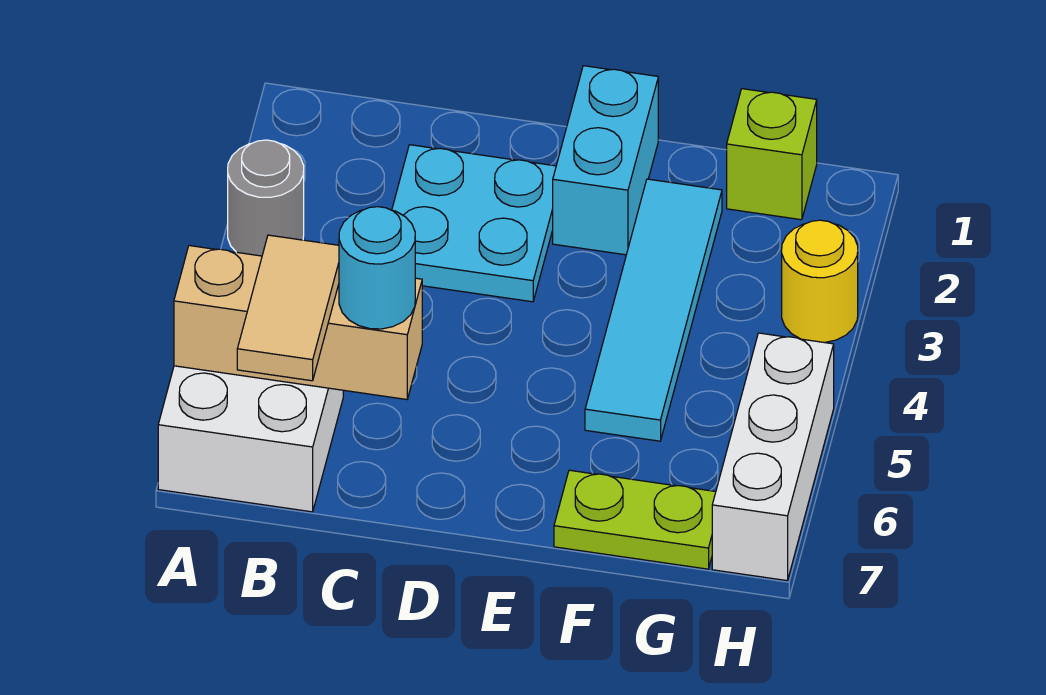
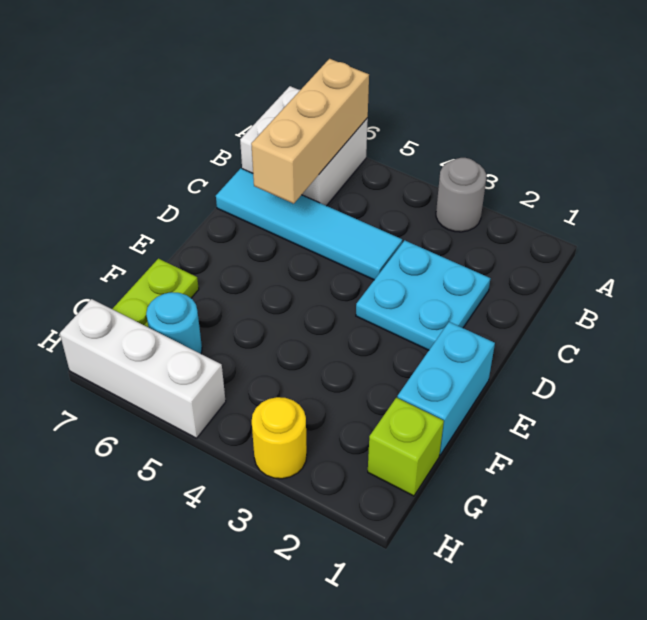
tan 1x2 tile [237,235,339,381] -> none
cyan 1x1 round brick [339,207,415,329] -> cyan 1x1 round brick moved to [146,293,202,354]
cyan 1x2 brick [553,66,658,255] -> cyan 1x2 brick turned to [397,322,495,455]
cyan 1x4 tile [585,179,722,441] -> cyan 1x4 tile moved to [216,168,402,280]

